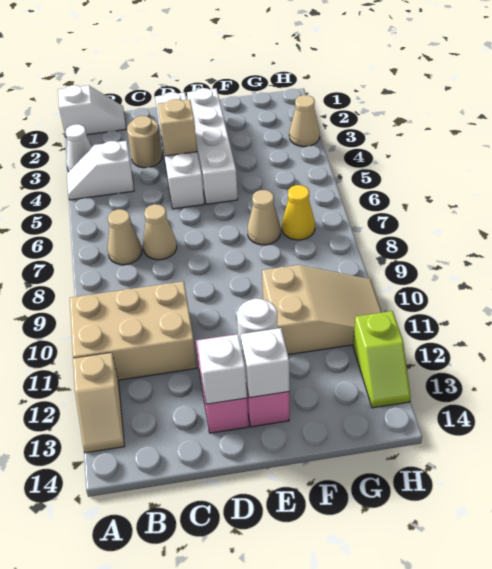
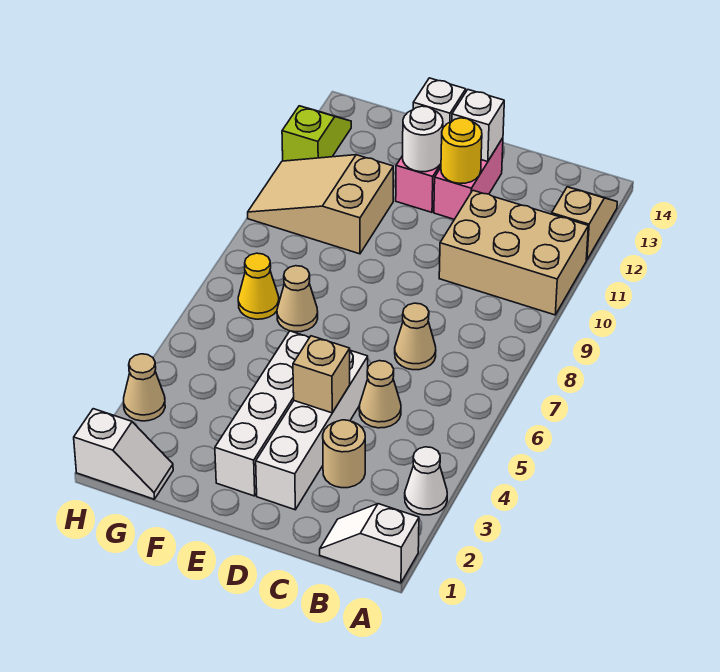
white 1x2 slope [67,141,134,200] -> white 1x2 slope moved to [74,409,173,499]
tan 1x1 cone [107,209,142,265] -> tan 1x1 cone moved to [359,361,401,428]
none -> yellow 1x1 round brick [441,118,482,183]

